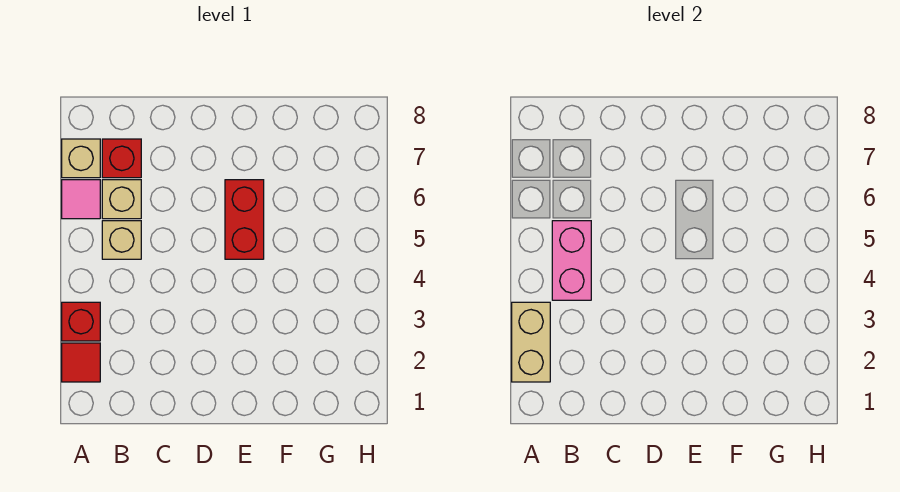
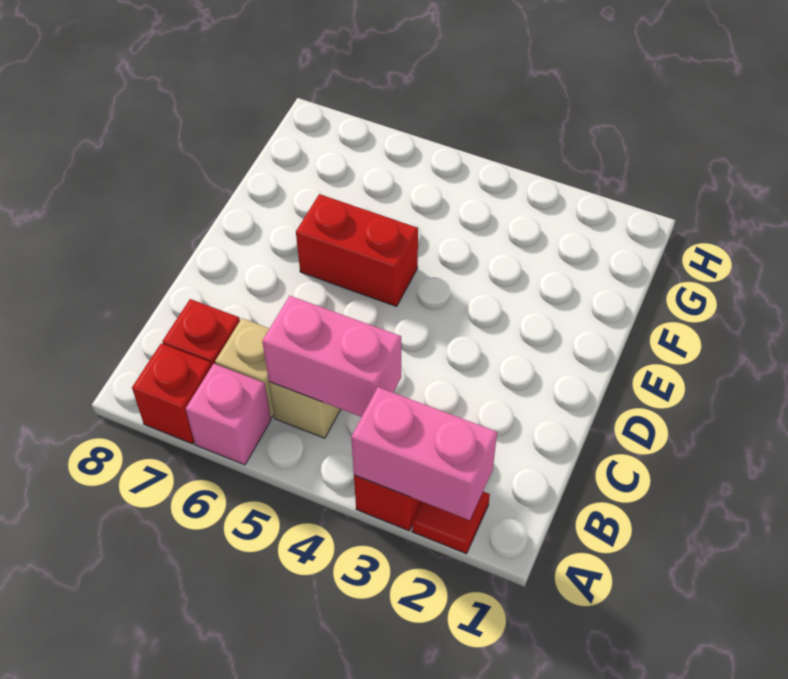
tan 1x2 brick [512,302,550,382] -> pink 1x2 brick [351,387,497,520]
pink 1x1 tile [62,180,100,219] -> pink 1x1 brick [186,364,271,465]
tan 1x1 brick [62,139,100,178] -> red 1x1 brick [132,343,212,444]

